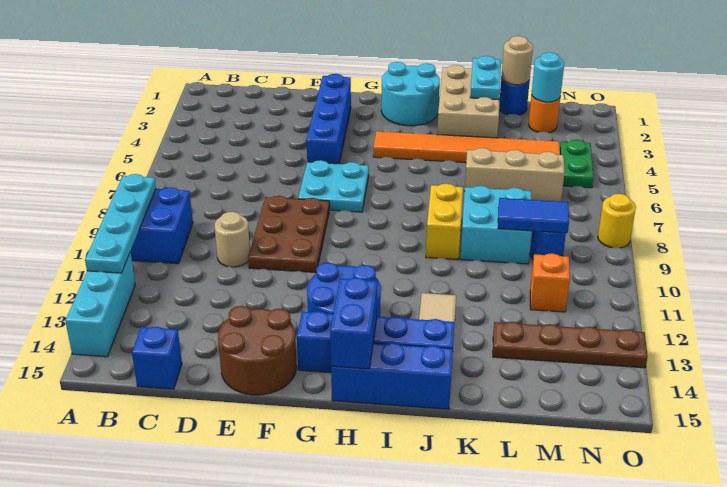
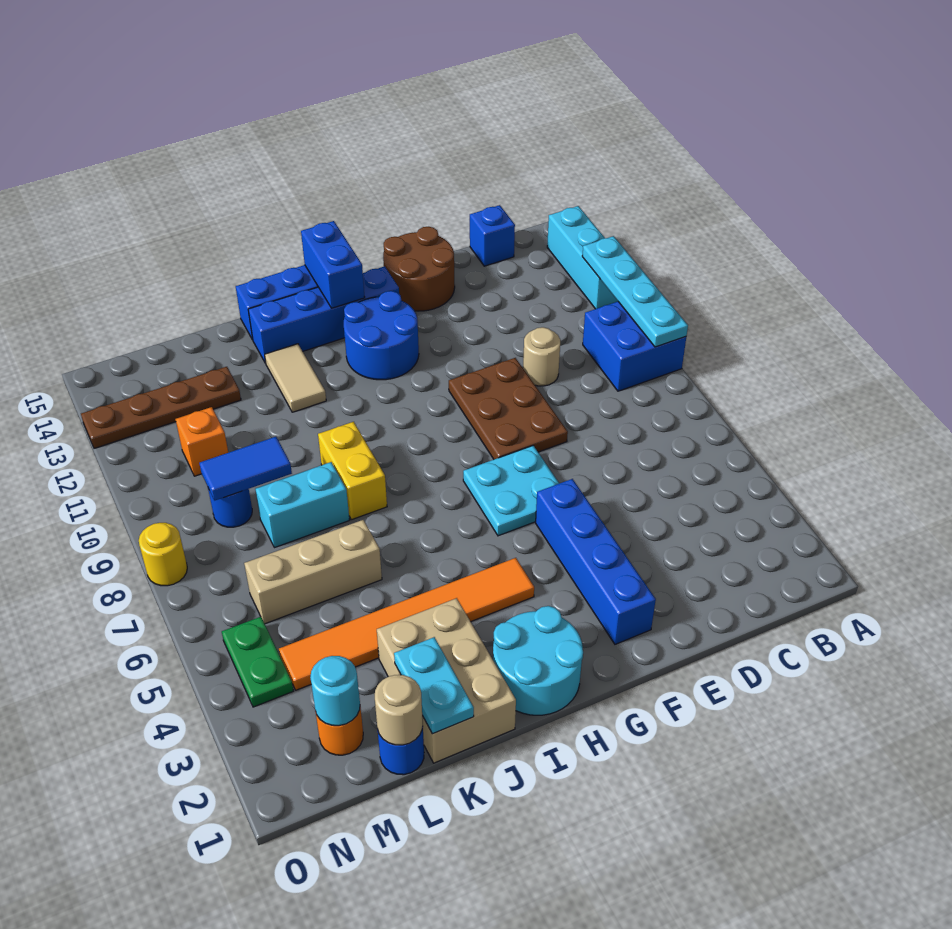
cyan 2x2 brick [460,186,532,264] -> cyan 1x2 brick [255,462,349,548]

